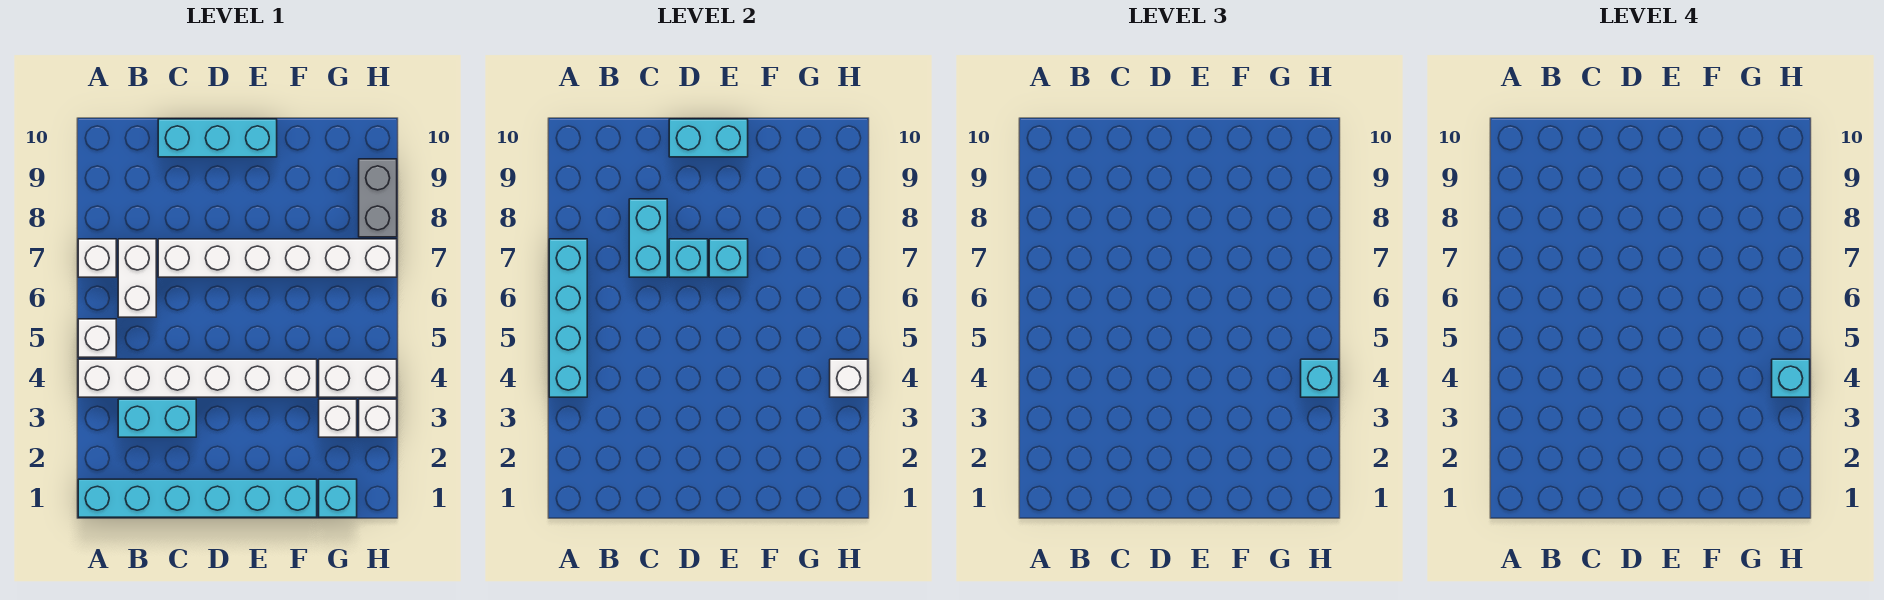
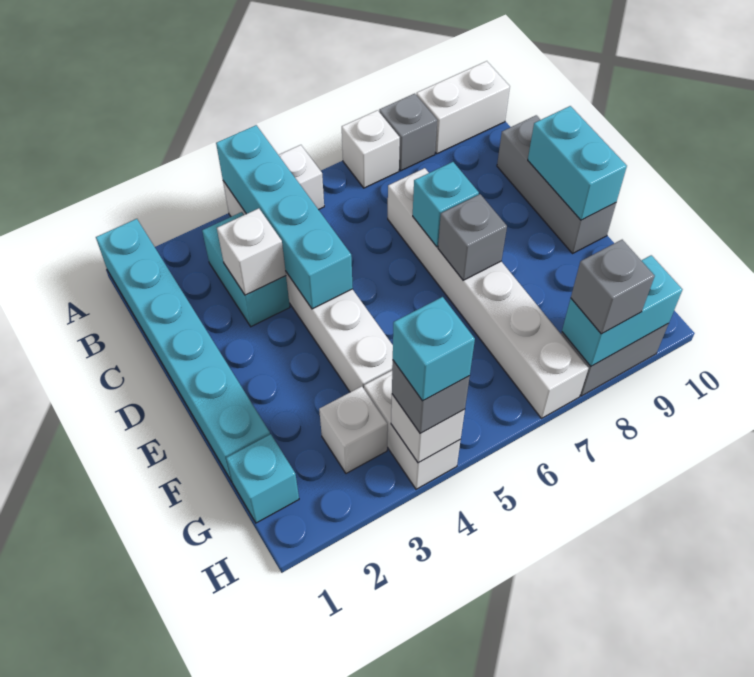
cyan 1x4 brick [549,239,587,397] -> cyan 1x4 brick turned to [216,125,353,309]
none -> grey 1x1 brick [379,94,437,171]
white 1x2 brick [118,239,156,317] -> white 1x2 brick moved to [416,61,510,154]
cyan 1x2 brick [629,199,667,277] -> cyan 1x2 brick moved to [562,255,682,366]
cyan 1x3 brick [158,119,277,157] -> grey 1x3 brick [497,115,616,253]
cyan 1x1 brick [709,239,748,277] -> grey 1x1 brick [438,194,507,280]
white 1x1 brick [359,399,397,437] -> white 1x1 brick moved to [217,208,286,295]
cyan 1x1 brick [1301,359,1339,397] -> grey 1x1 brick [392,361,470,434]
none -> grey 1x1 brick [571,240,655,334]

